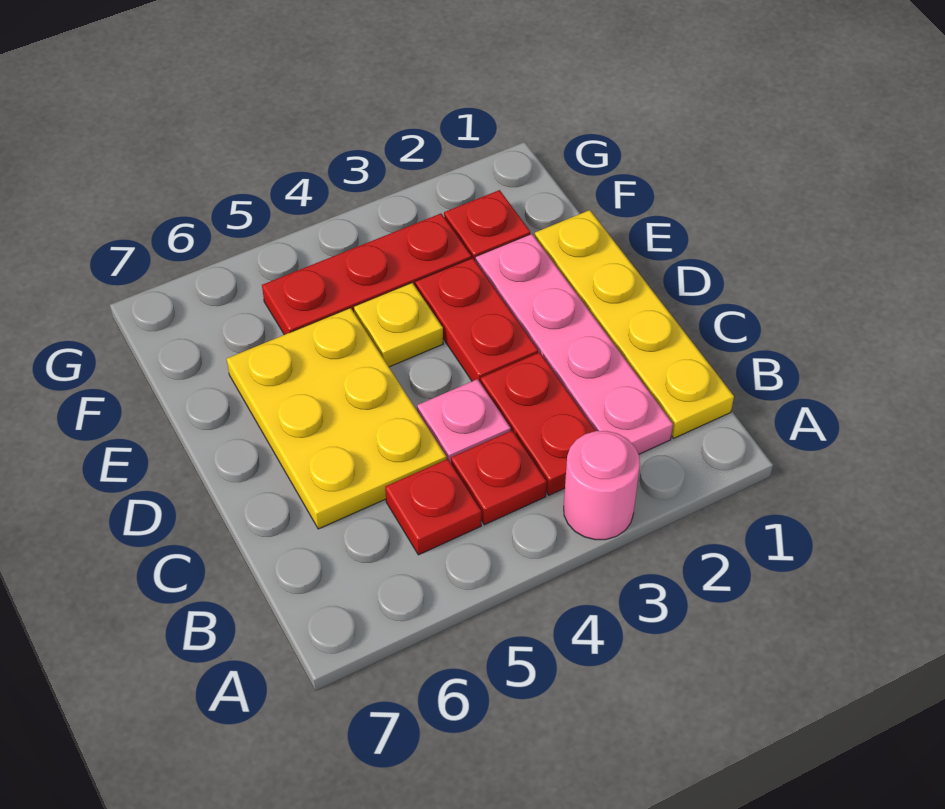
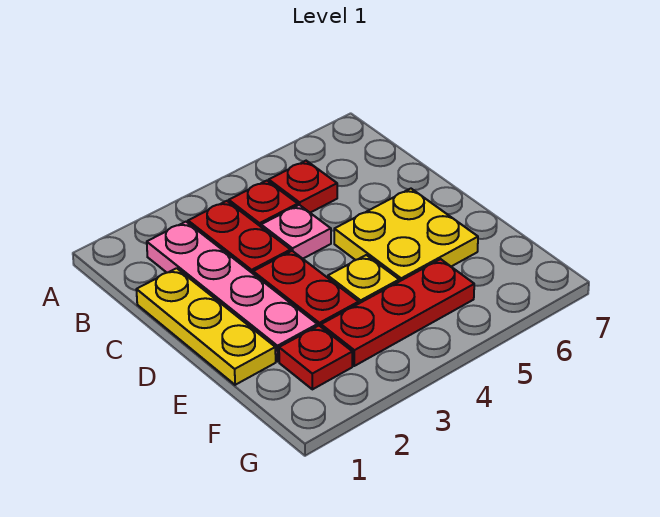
pink 1x1 round brick [564,431,640,540] -> none
yellow 1x4 plate [535,210,734,438] -> yellow 1x3 plate [136,268,276,385]
yellow 2x3 plate [227,308,446,529] -> yellow 2x2 plate [334,189,478,282]

